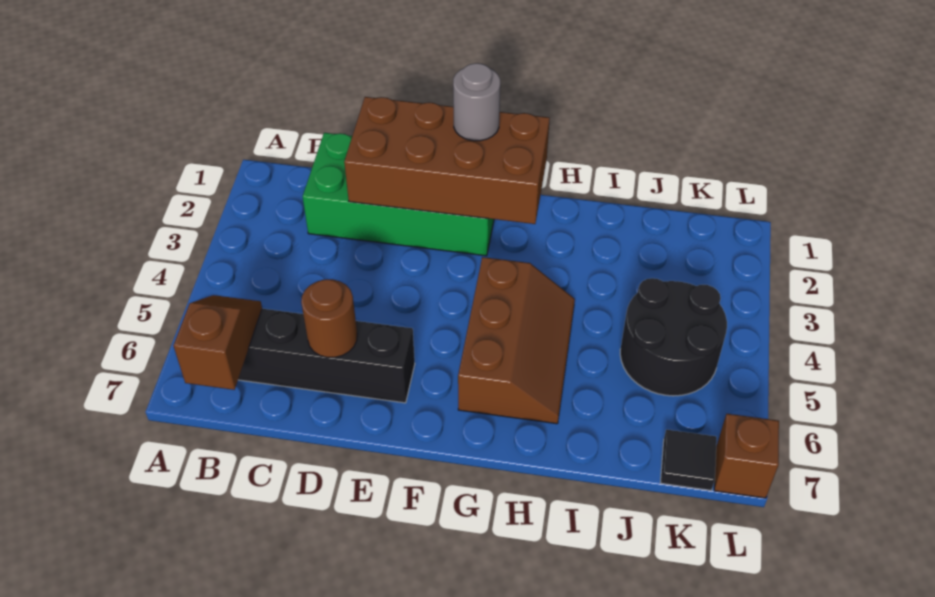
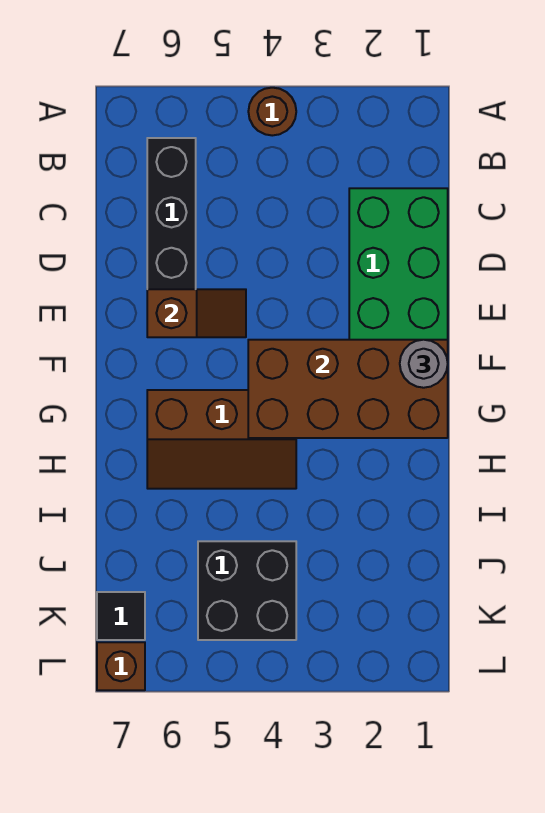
brown 1x2 slope [173,295,262,390] -> brown 1x2 slope moved to [147,289,246,337]
brown 2x4 brick [344,97,550,224] -> brown 2x4 brick turned to [248,340,448,438]
brown 1x1 round brick [301,279,357,357] -> brown 1x1 round brick moved to [248,88,296,136]
black 2x2 round brick [620,278,727,396] -> black 2x2 brick [198,541,296,640]

